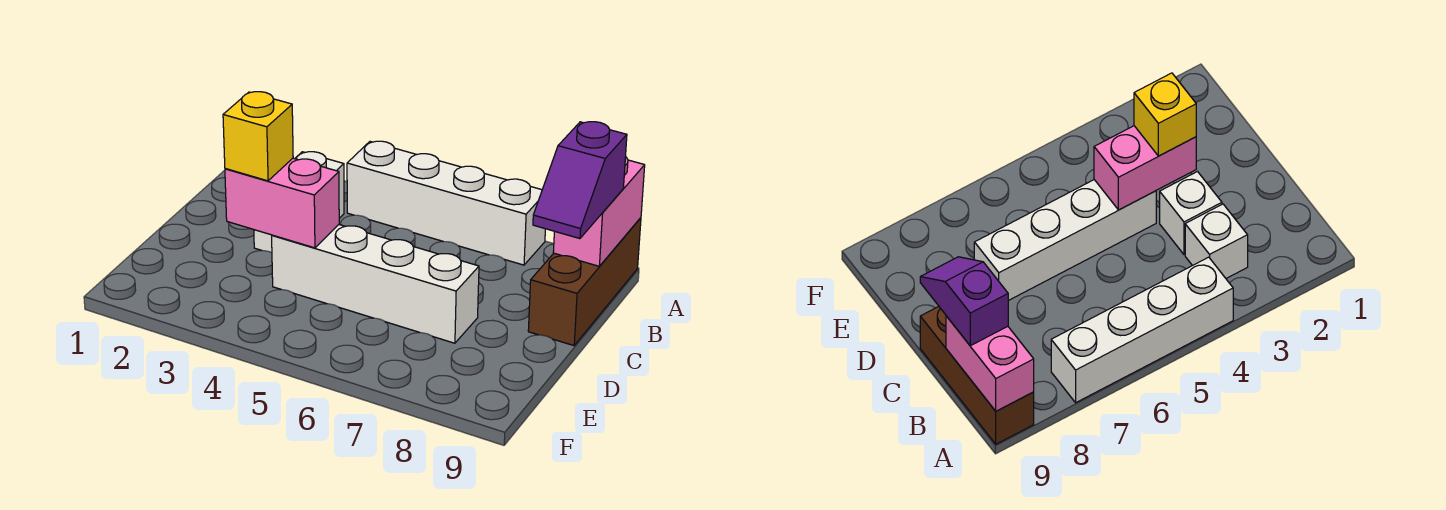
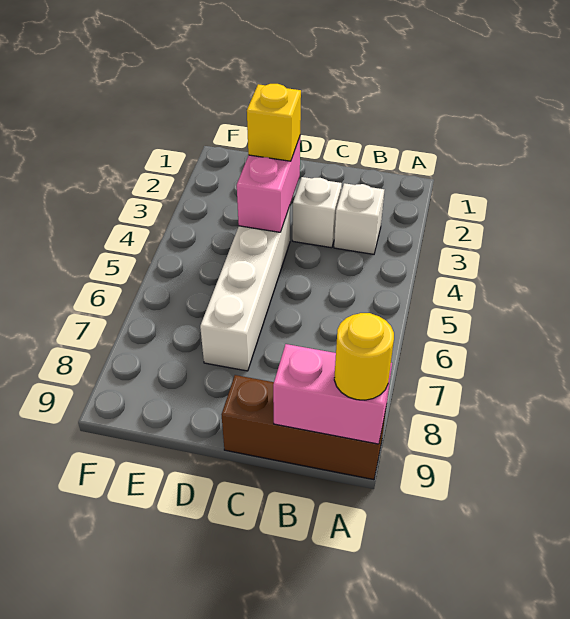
white 1x4 brick [347,141,545,265] -> none
none -> yellow 1x1 round brick [334,313,394,400]
purple 1x2 slope [533,122,627,239] -> none

